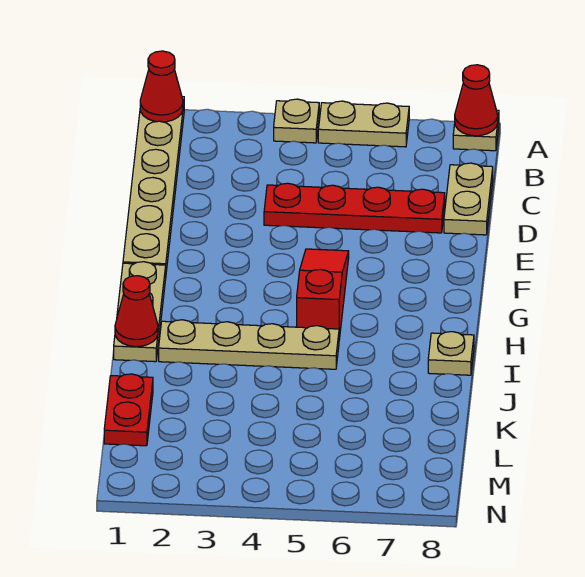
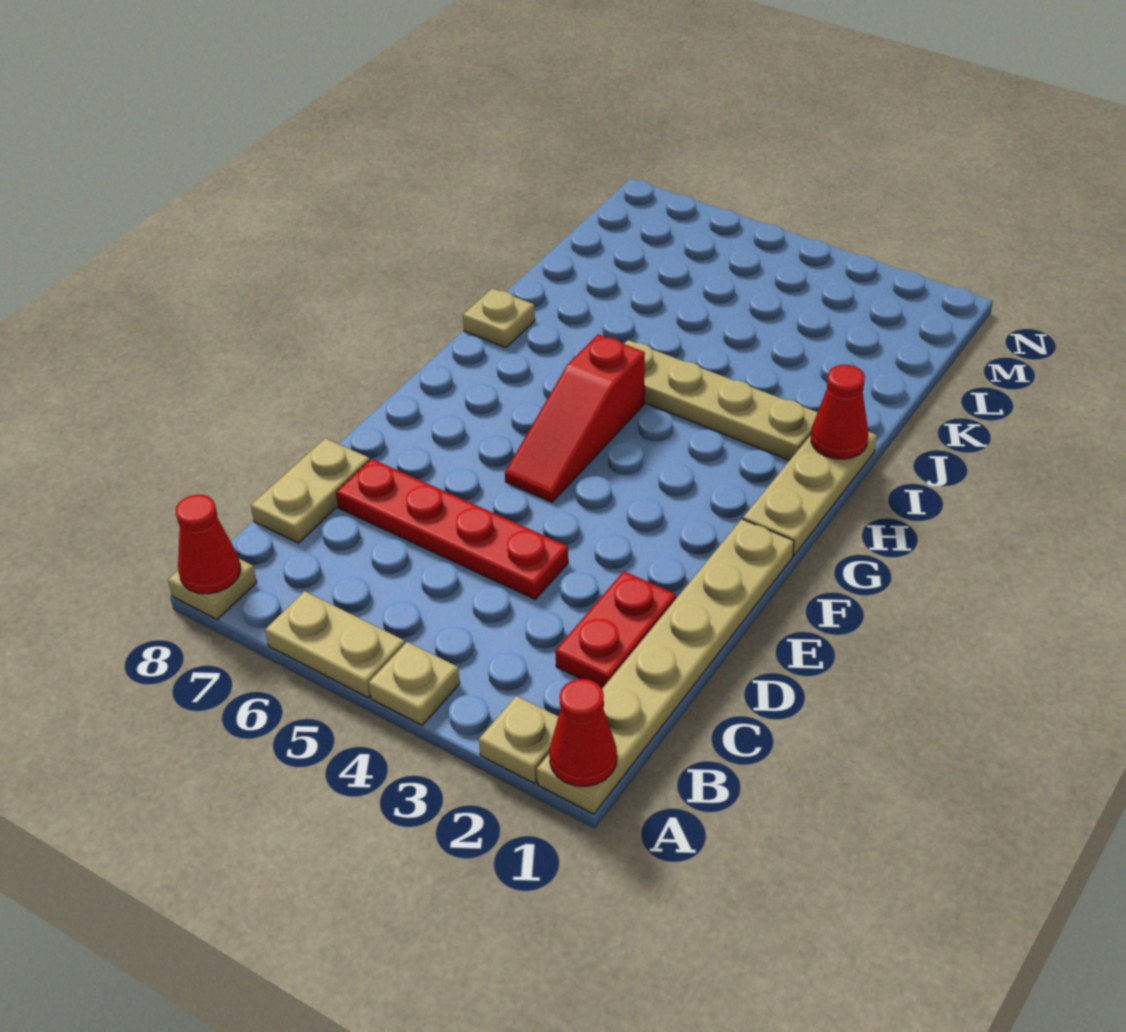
none -> tan 1x1 plate [479,696,559,783]
red 1x2 plate [104,374,153,446] -> red 1x2 plate moved to [555,571,676,688]

